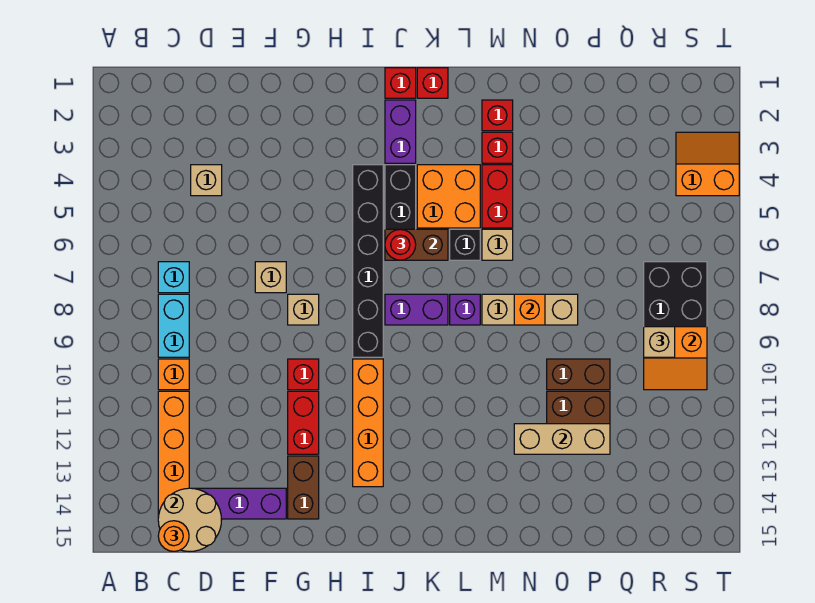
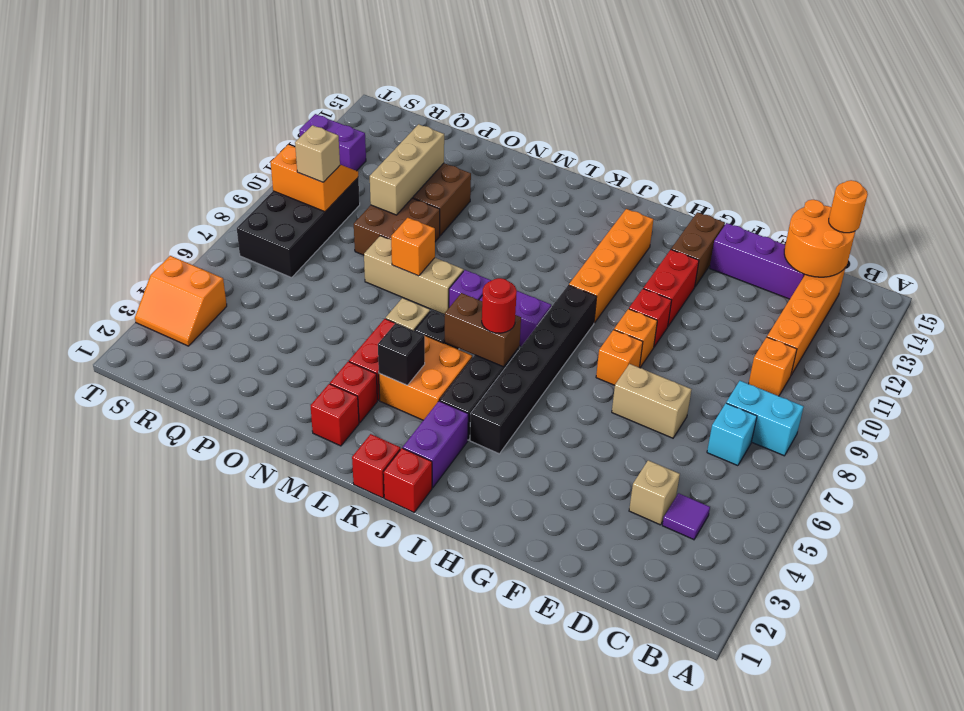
none -> purple 1x1 tile [662,493,710,540]
cyan 1x2 brick [158,294,189,357] -> cyan 1x2 brick turned to [726,381,804,456]
tan 2x2 round brick [158,488,221,551] -> orange 2x2 round brick [784,200,855,277]
tan 1x1 brick [255,262,286,293] -> tan 1x2 brick [612,364,692,438]
tan 1x1 brick [288,294,319,325] -> orange 1x1 brick [596,330,643,385]
none -> orange 1x1 brick [614,309,657,368]
none -> black 1x1 brick [378,323,425,385]
tan 1x3 brick [514,424,610,454] -> tan 1x3 brick turned to [370,124,444,215]
brown 1x2 brick [547,359,610,390] -> brown 2x2 brick [354,198,440,255]
none -> purple 1x2 brick [299,114,366,171]

